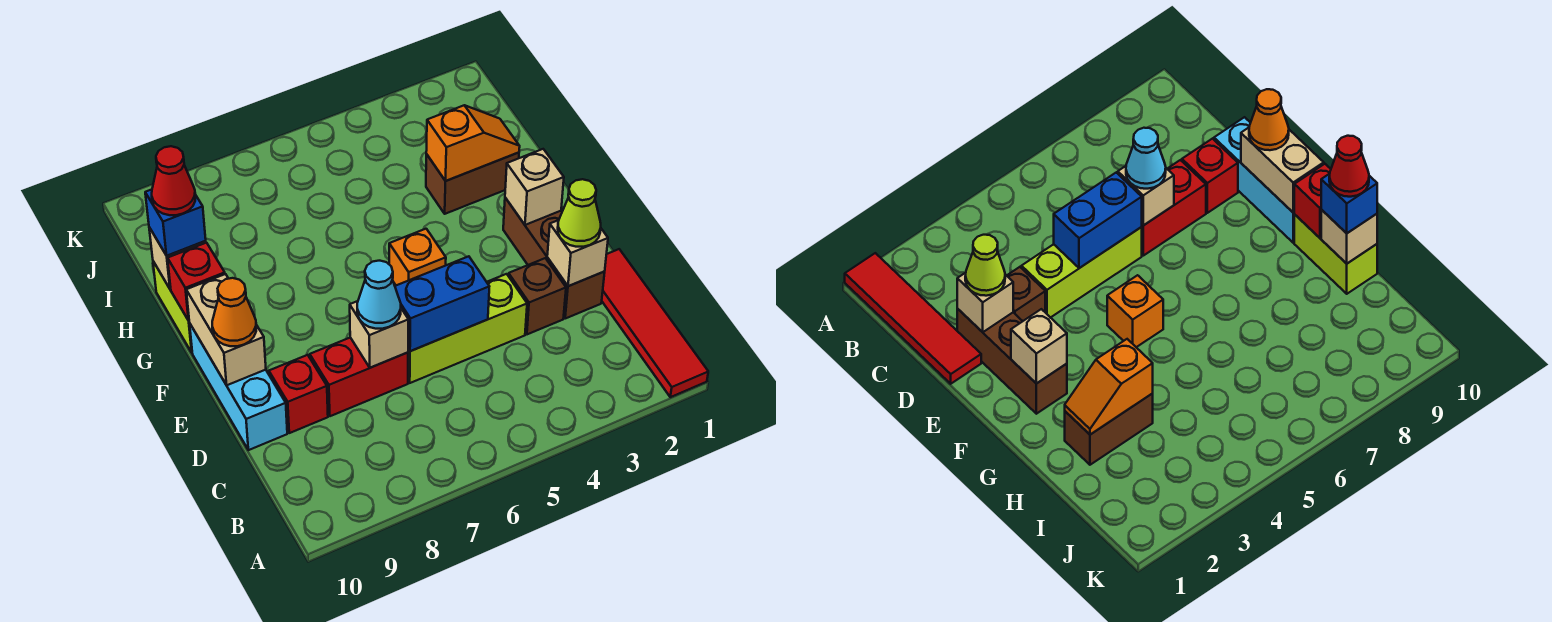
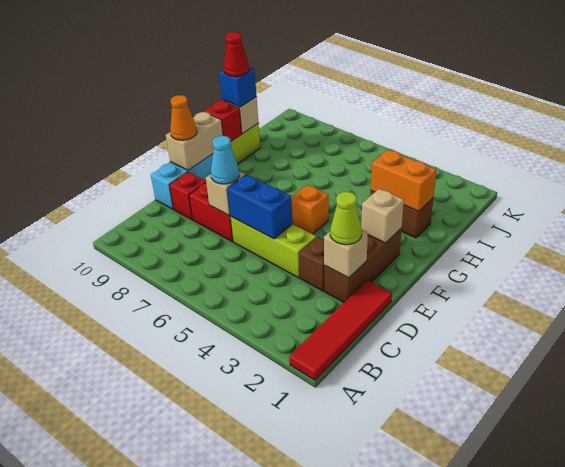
orange 1x2 slope [426,105,520,181] -> orange 1x2 brick [371,150,437,211]

